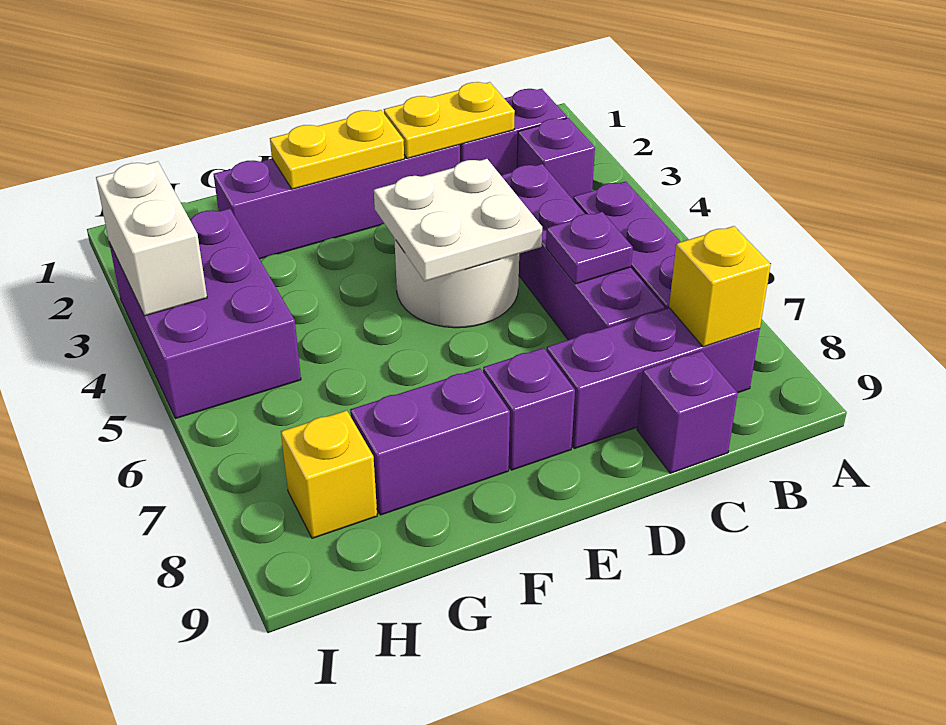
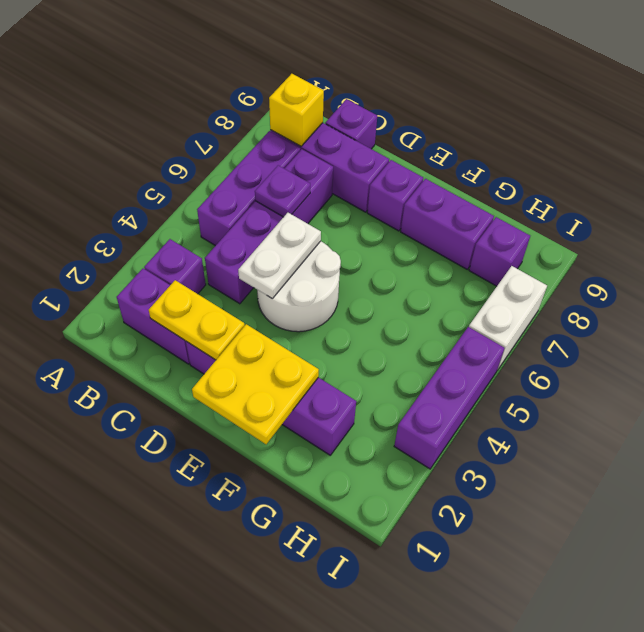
white 2x2 plate [374,159,542,281] -> white 1x2 plate [238,213,321,299]
yellow 1x2 plate [270,110,404,189] -> yellow 2x2 plate [192,324,319,444]
purple 2x3 brick [109,209,301,419] -> purple 1x3 brick [394,327,504,469]
yellow 1x1 brick [281,410,377,538] -> purple 1x1 brick [469,217,530,286]
white 1x2 brick [96,161,207,316] -> white 1x2 brick moved to [469,266,547,370]

